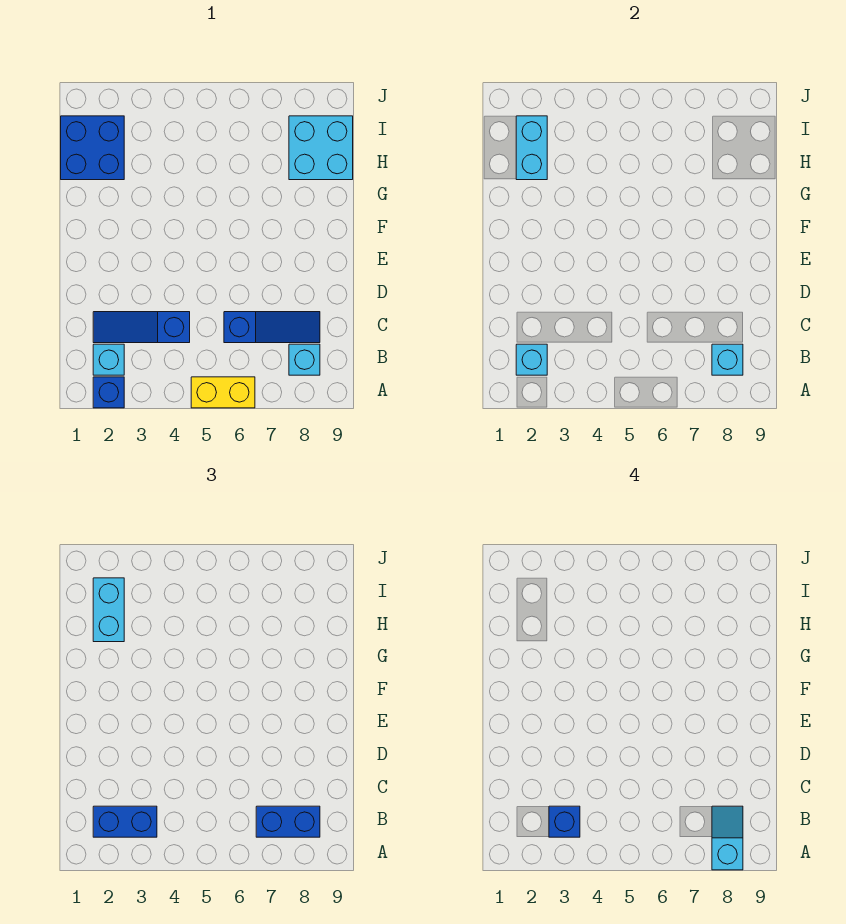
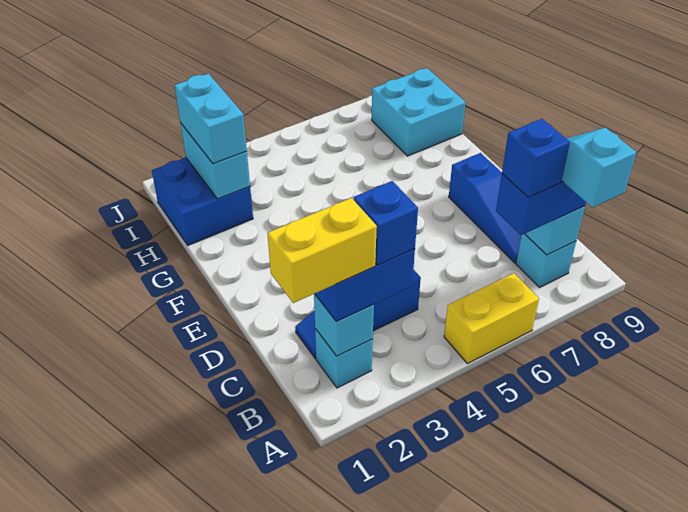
blue 1x1 brick [93,377,124,408] -> blue 1x1 brick moved to [502,119,570,197]
none -> yellow 1x2 brick [267,198,377,303]
blue 1x3 slope [224,312,320,343] -> blue 1x3 slope turned to [449,153,521,263]

